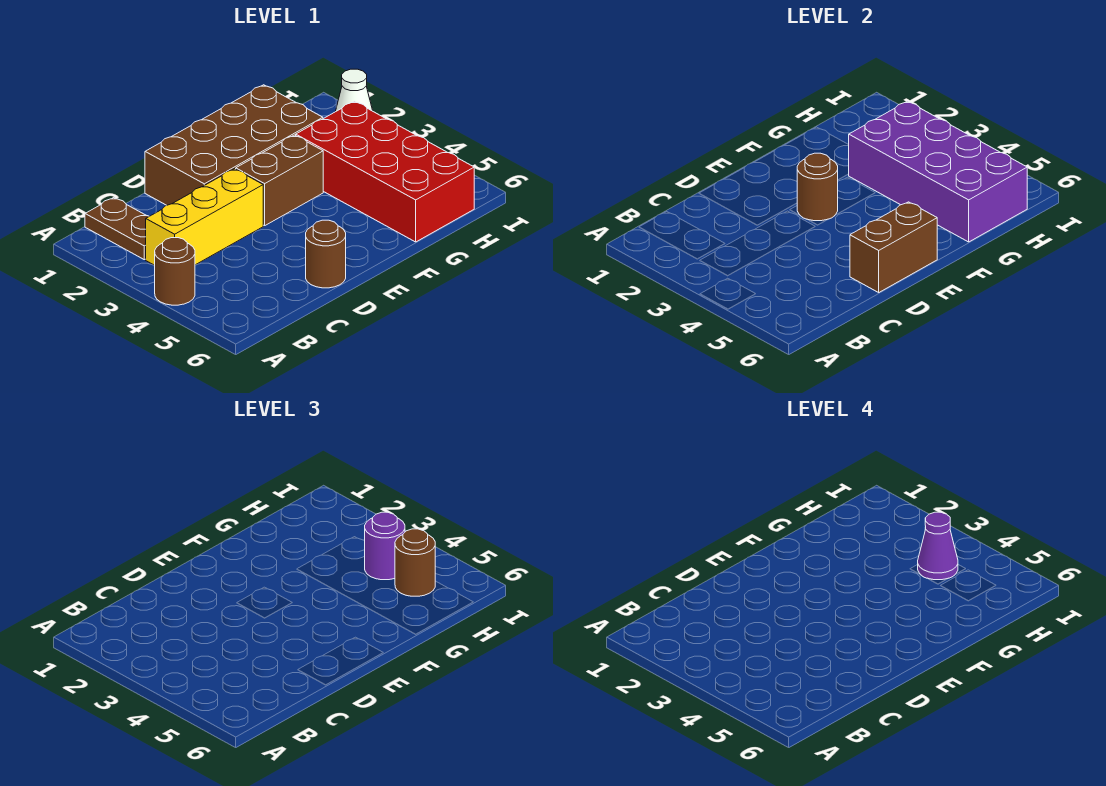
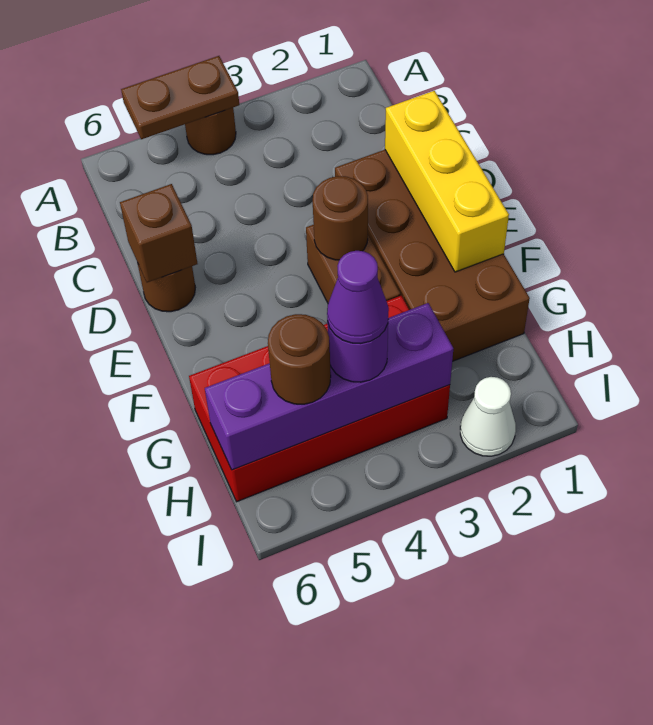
brown 1x2 plate [85,198,149,260] -> brown 1x2 plate moved to [121,56,239,139]
yellow 1x3 brick [146,169,263,265] -> yellow 1x3 brick moved to [385,91,509,272]
brown 1x2 brick [850,202,937,292] -> brown 1x1 brick [120,184,197,282]
purple 2x4 brick [849,101,1027,242] -> purple 1x4 brick [205,303,453,470]

